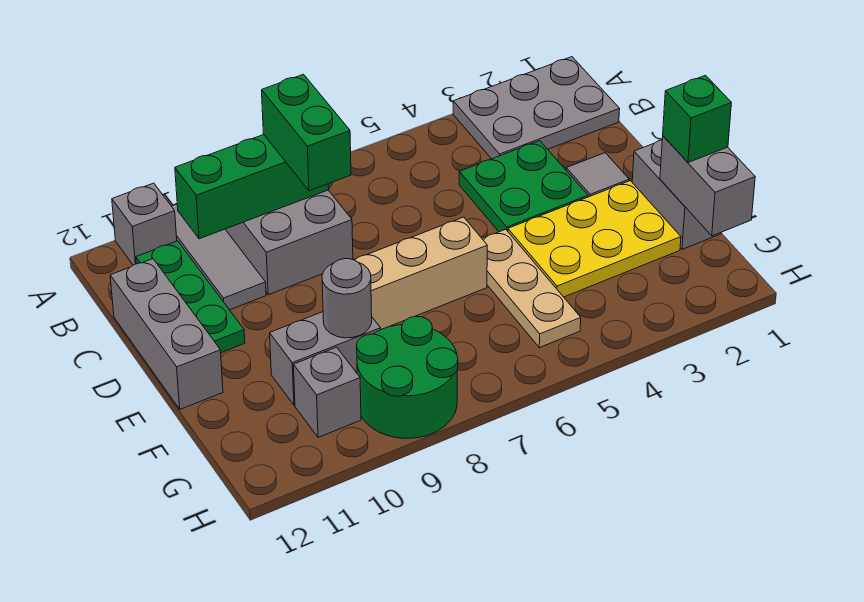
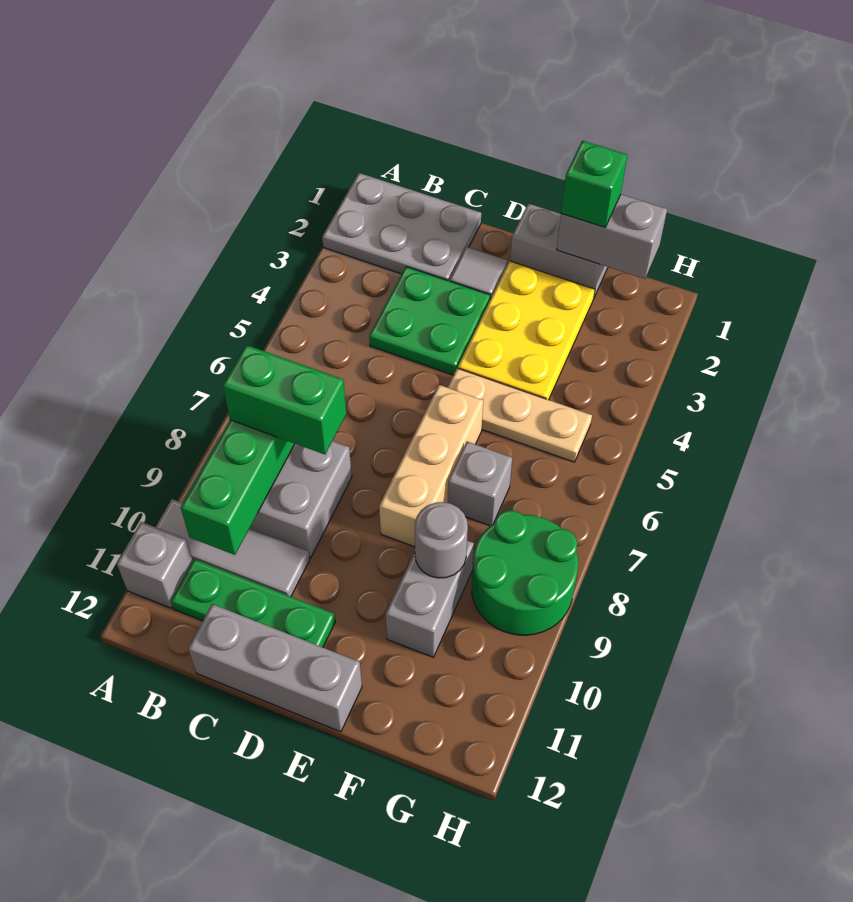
grey 2x3 plate [453,57,620,159] -> grey 2x3 plate turned to [322,173,481,281]
grey 1x1 brick [293,347,361,437] -> grey 1x1 brick moved to [448,442,512,526]

